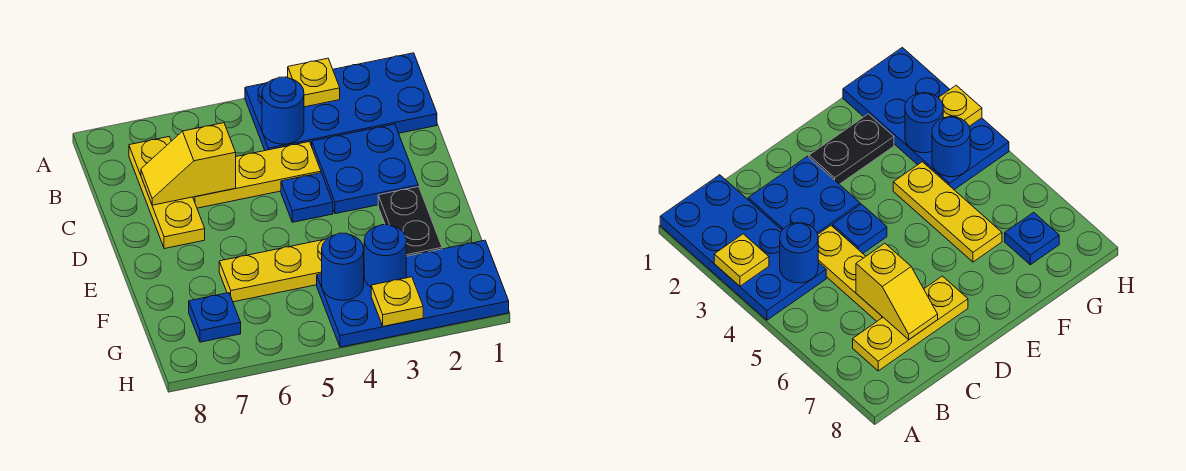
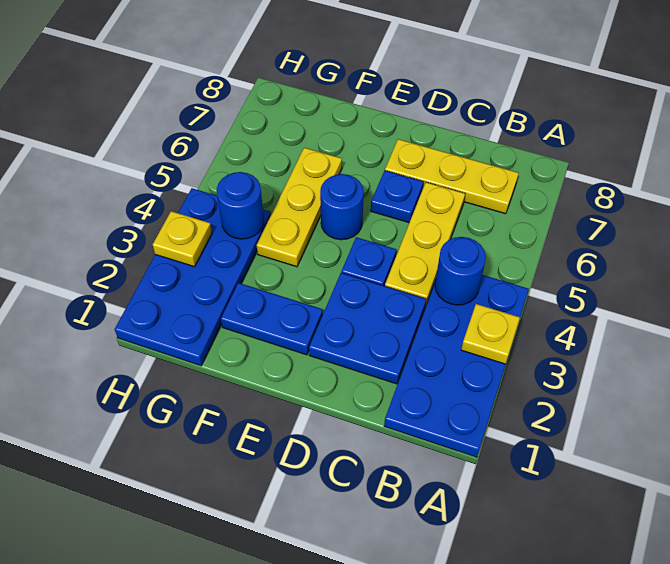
yellow 1x2 slope [141,123,236,205] -> none
black 1x2 plate [378,186,442,256] -> blue 1x2 plate [221,283,323,355]
blue 1x1 round brick [364,225,406,287] -> blue 1x1 round brick moved to [320,174,364,240]
blue 1x1 plate [189,293,241,342] -> blue 1x1 plate moved to [371,171,423,223]

